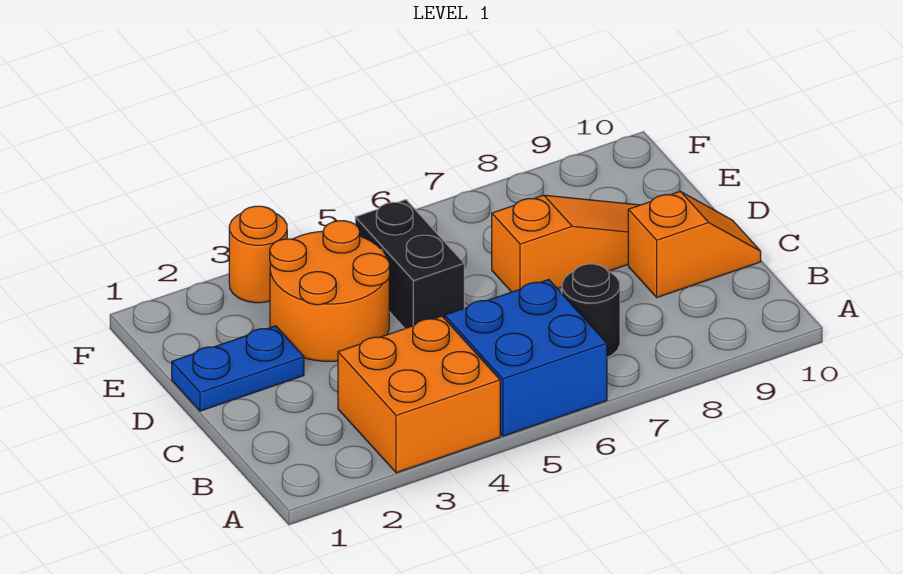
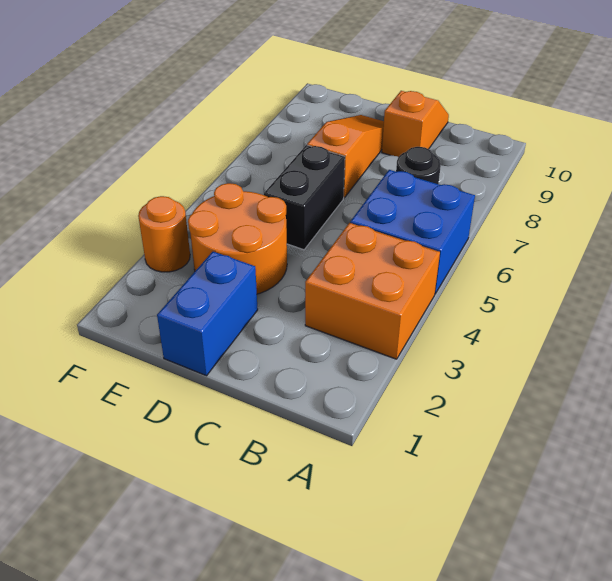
blue 1x2 plate [172,326,304,411] -> blue 1x2 brick [157,252,258,376]
black 1x2 brick [355,200,464,329] -> black 1x2 brick turned to [264,145,345,250]

